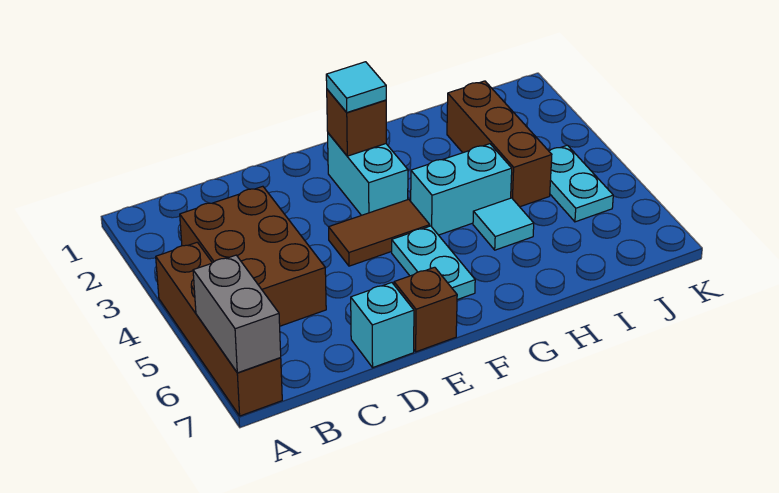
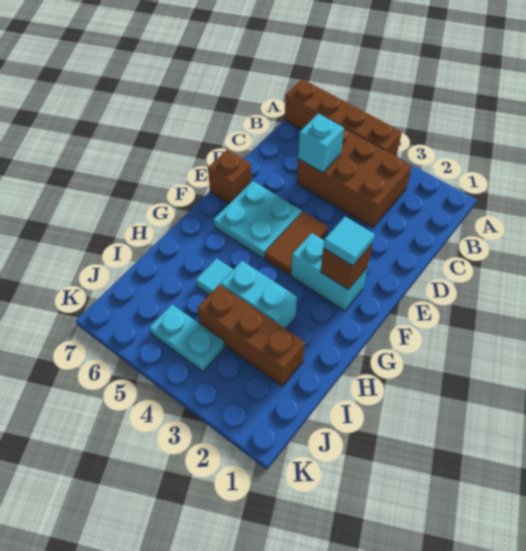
grey 1x2 brick [193,255,281,373] -> none
cyan 1x1 brick [351,283,414,367] -> cyan 1x1 brick moved to [298,114,344,173]
cyan 1x2 plate [392,226,475,300] -> cyan 2x2 plate [213,181,302,258]
cyan 1x2 brick [411,144,512,235] -> cyan 1x2 brick turned to [221,261,297,329]

